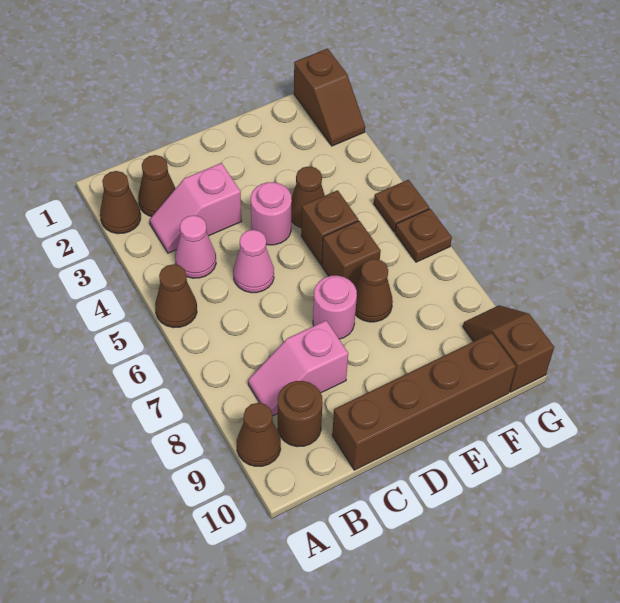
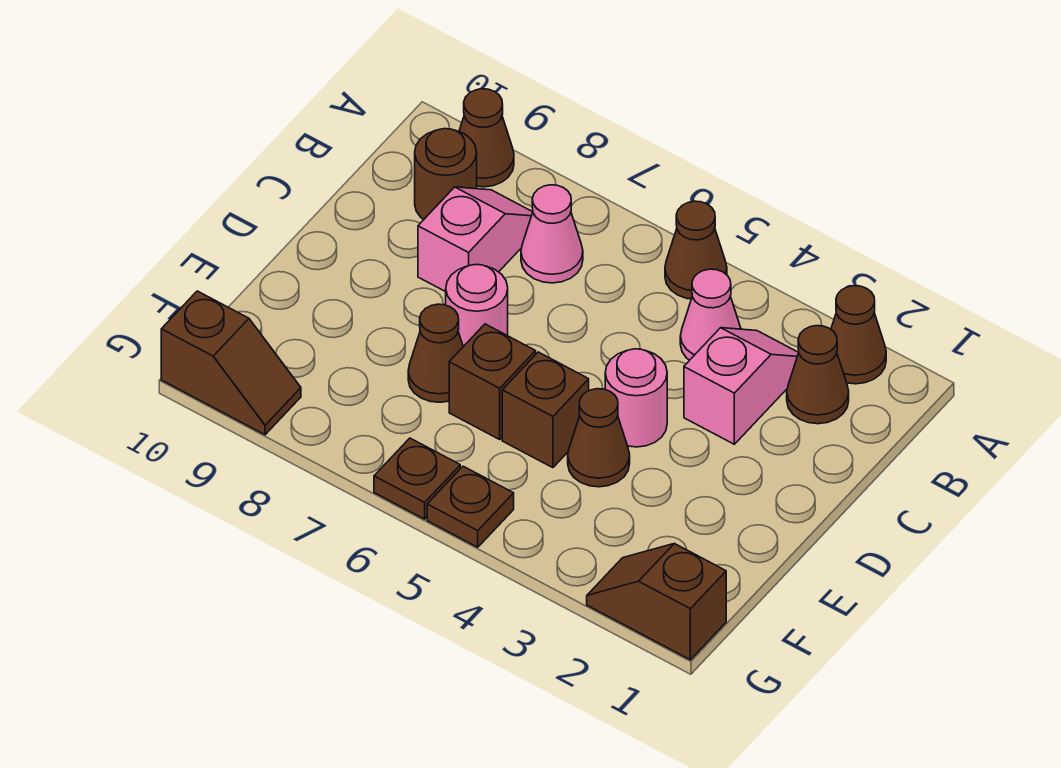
pink 1x1 cone [233,230,274,293] -> pink 1x1 cone moved to [521,185,583,283]
brown 1x4 brick [332,333,516,470] -> none

